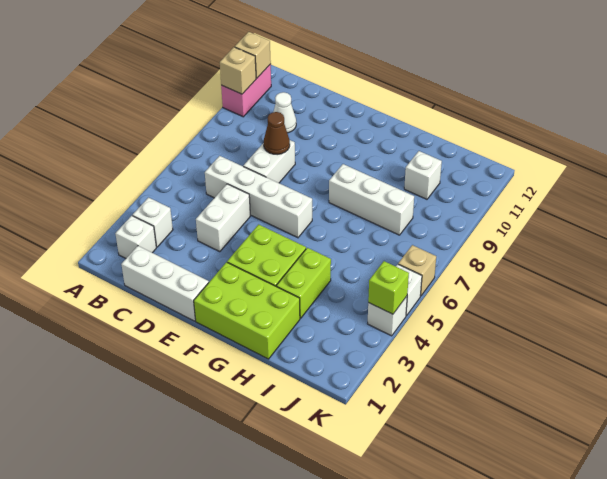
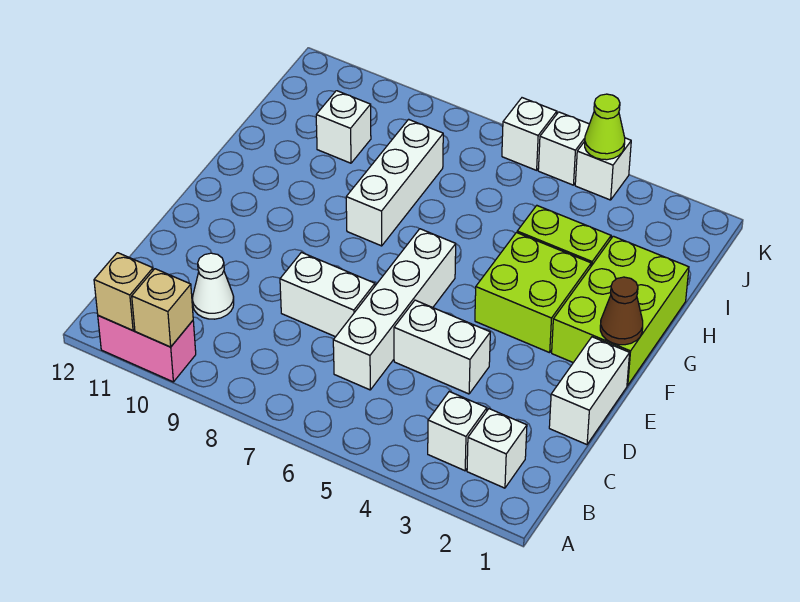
white 1x3 brick [121,246,209,321] -> white 1x2 brick [549,337,630,445]
brown 1x1 cone [264,112,290,155] -> brown 1x1 cone moved to [600,277,643,345]
lime 1x1 brick [368,261,409,314] -> lime 1x1 cone [585,94,625,160]
tan 1x1 brick [398,245,436,296] -> white 1x1 brick [502,98,557,170]

